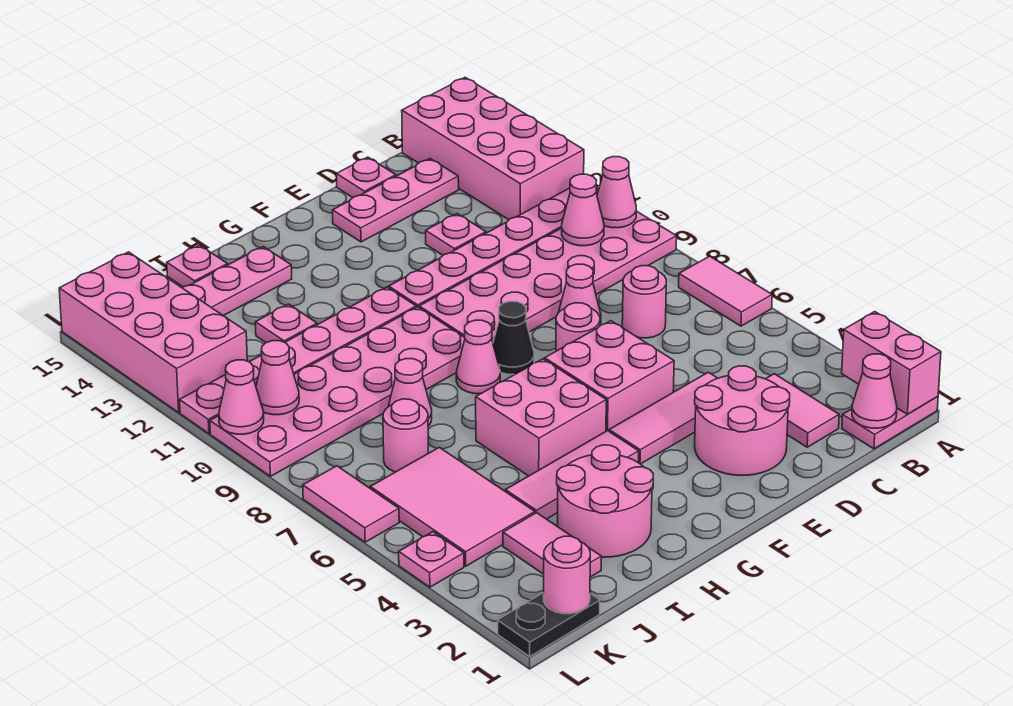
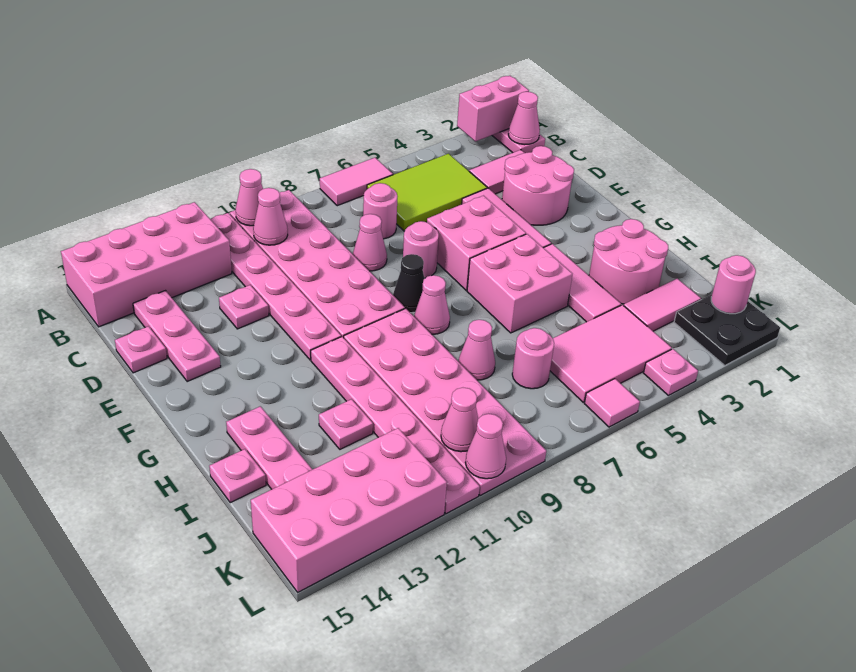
none -> lime 2x3 tile [367,154,487,231]
black 1x2 plate [498,593,600,656] -> black 2x2 plate [674,295,780,365]
pink 1x2 tile [303,466,399,542] -> pink 1x1 tile [584,379,640,427]

